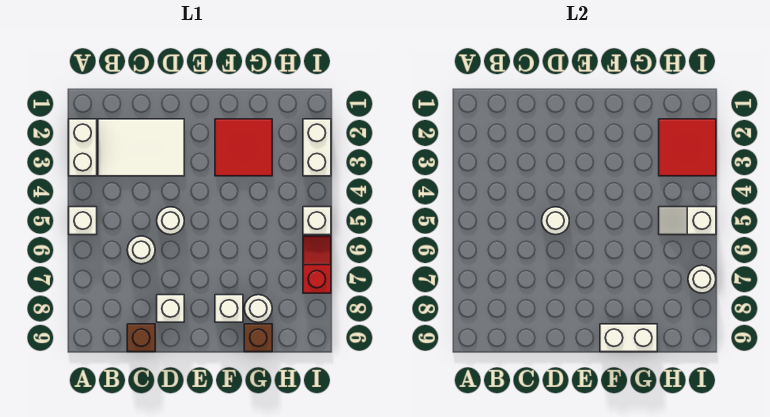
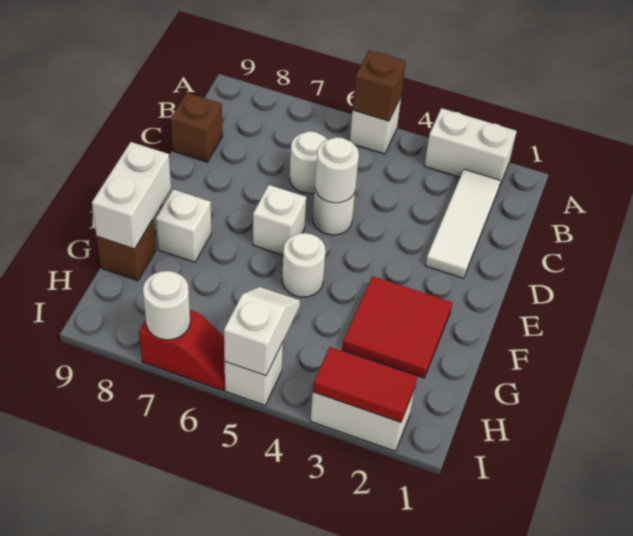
none -> brown 1x1 brick [353,50,406,121]
white 2x3 tile [98,119,184,176] -> white 1x3 tile [425,169,501,278]
white 1x1 brick [157,295,184,322] -> white 1x1 brick moved to [253,185,306,255]
white 1x1 round brick [244,295,272,322] -> white 1x1 round brick moved to [282,233,325,297]
red 2x2 tile [659,119,716,176] -> red 1x2 tile [313,347,417,423]

